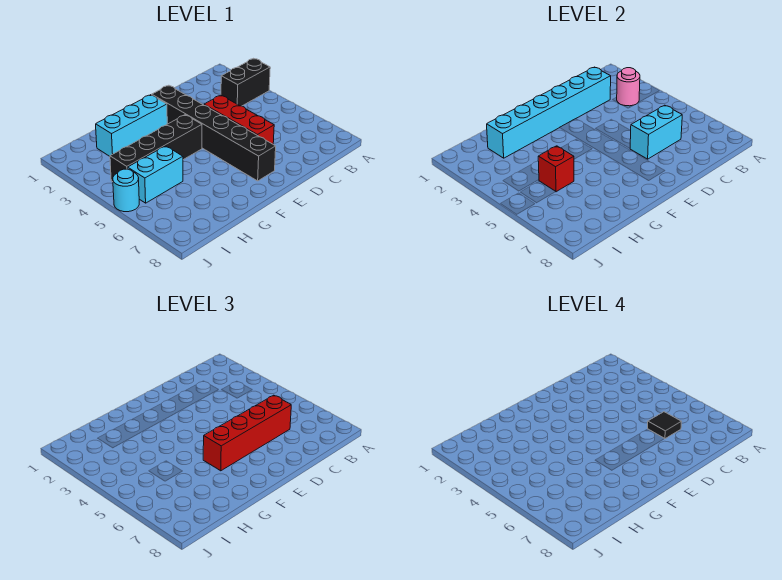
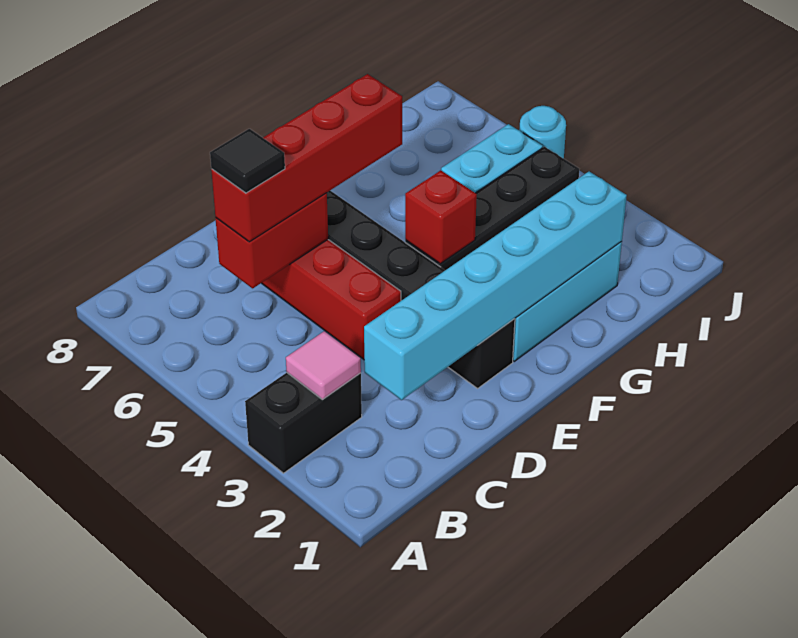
pink 1x1 round brick [617,68,640,106] -> pink 1x1 tile [286,331,361,400]
cyan 1x2 brick [630,105,682,159] -> red 1x2 brick [216,193,328,288]
red 1x1 brick [538,146,574,192] -> red 1x1 brick moved to [405,170,477,264]

